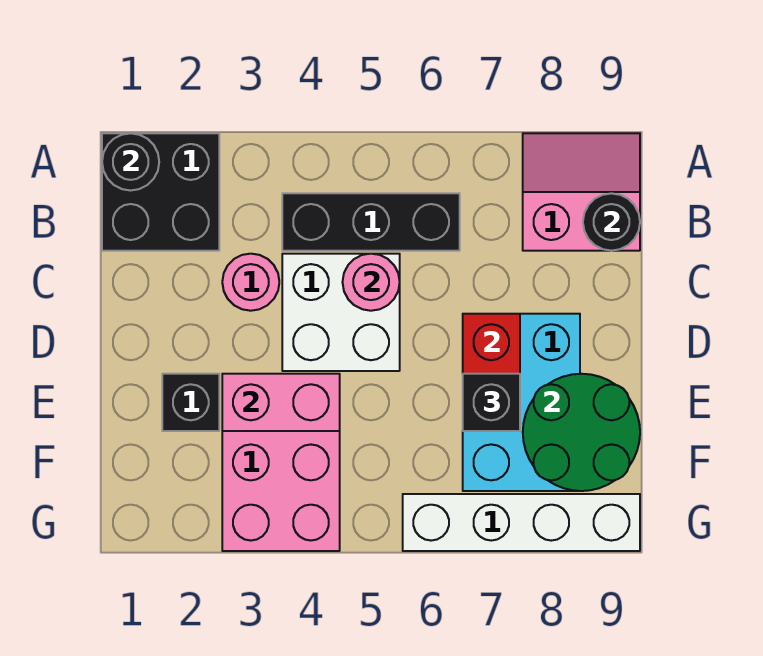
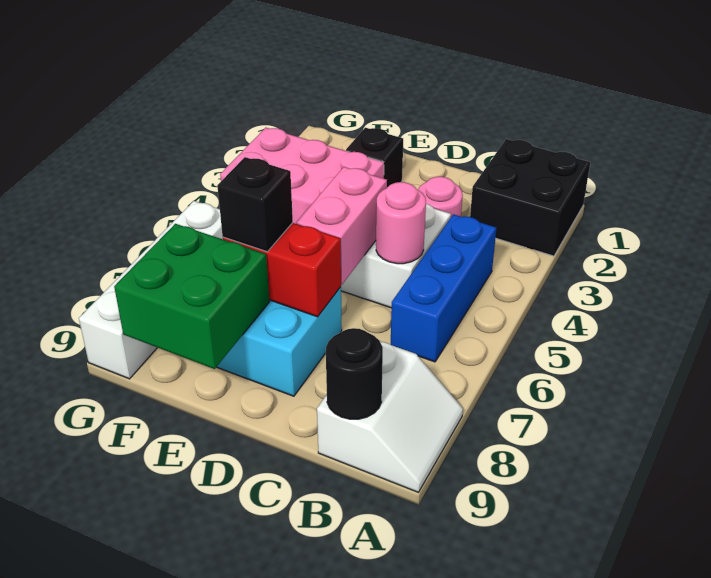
black 1x1 round brick [102,133,159,191] -> none
pink 2x2 slope [523,133,640,251] -> white 2x2 slope [317,341,463,492]
black 1x3 brick [282,193,460,251] -> blue 1x3 brick [391,214,496,362]
pink 1x2 brick [222,374,340,431] -> pink 1x2 brick moved to [296,167,387,284]
green 2x2 round brick [523,374,640,491] -> green 2x2 brick [114,224,269,369]

